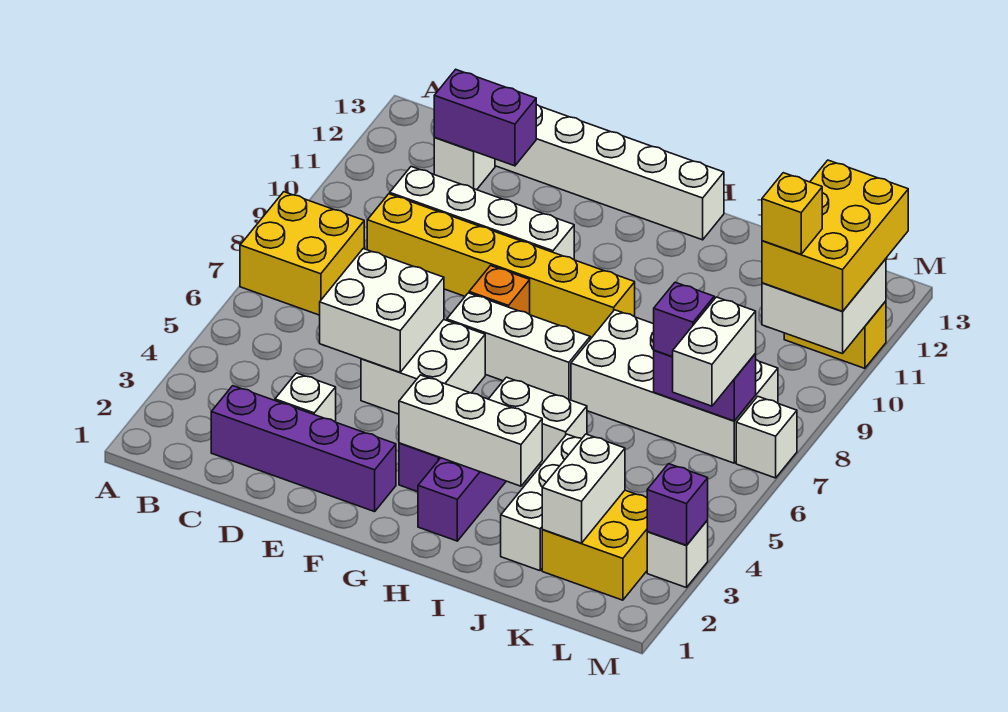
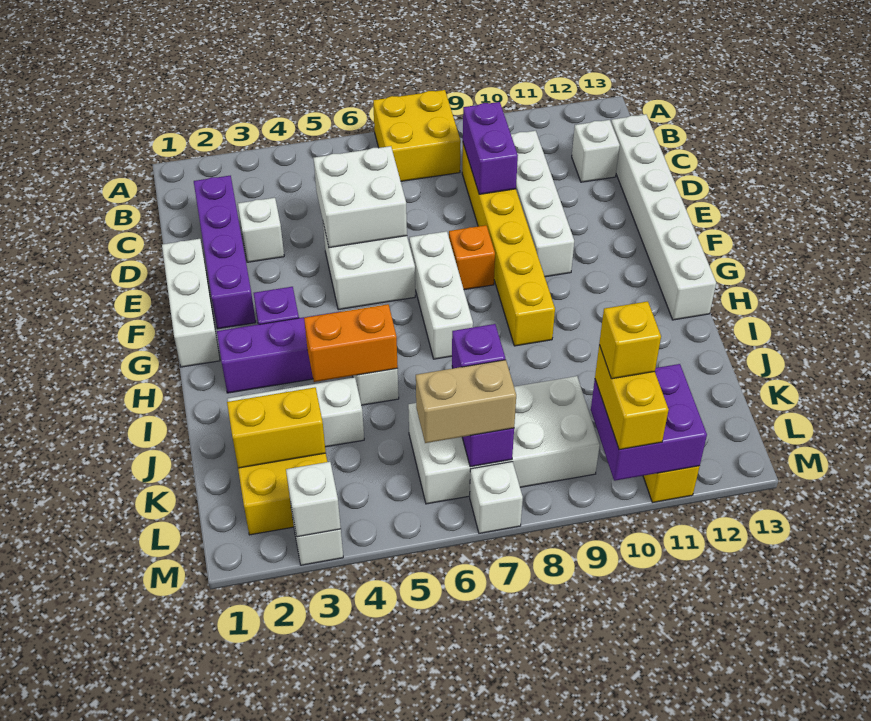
purple 1x2 brick [434,69,536,166] -> purple 1x2 brick moved to [463,102,518,194]
white 1x3 brick [399,375,542,486] -> white 1x3 brick moved to [162,239,220,367]
none -> orange 1x2 brick [304,304,398,382]
white 2x4 brick [571,310,778,463] -> white 2x4 brick turned to [408,376,600,504]
white 1x2 brick [542,434,625,543] -> yellow 1x2 brick [227,387,326,468]
white 1x2 brick [673,297,756,406] -> tan 1x2 brick [416,360,516,443]
white 2x2 brick [762,259,886,354] -> purple 2x2 brick [591,364,707,481]
yellow 2x3 brick [762,160,908,311] -> yellow 1x2 brick [595,345,669,450]
purple 1x1 brick [647,464,708,545] -> white 1x1 brick [286,462,341,537]

